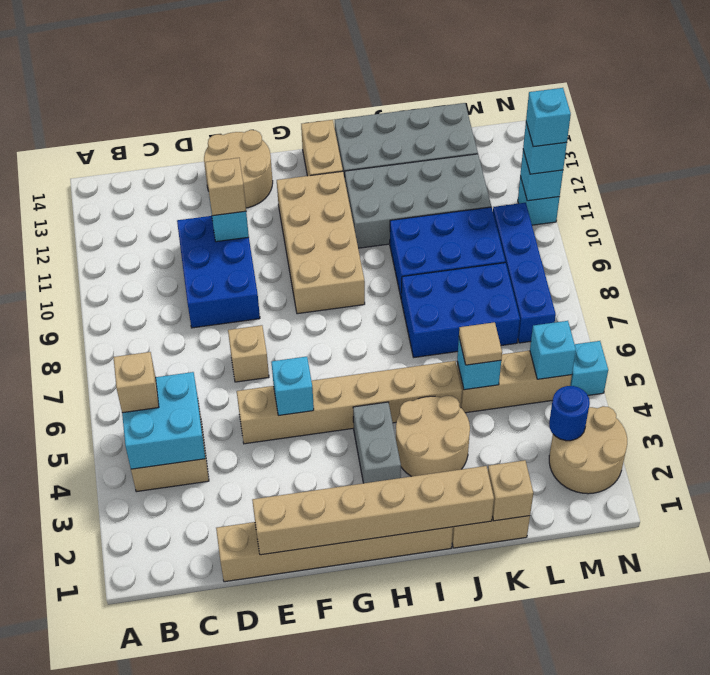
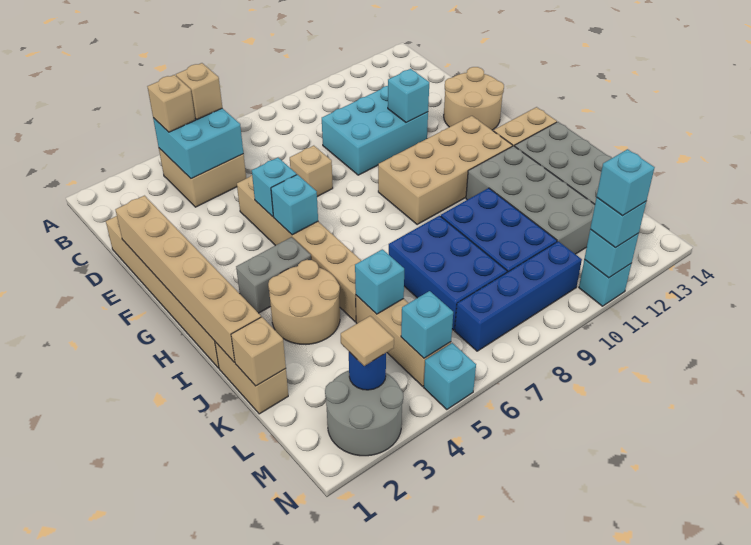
blue 2x3 brick [177,216,260,328] -> cyan 2x3 brick [322,86,428,175]
tan 1x1 brick [205,158,246,216] -> tan 1x1 brick moved to [147,75,195,132]
none -> cyan 1x1 brick [271,175,318,235]
tan 1x1 tile [459,322,502,365] -> tan 1x1 tile moved to [341,316,394,366]
tan 2x2 round brick [549,406,627,494] -> grey 2x2 round brick [325,371,403,456]

